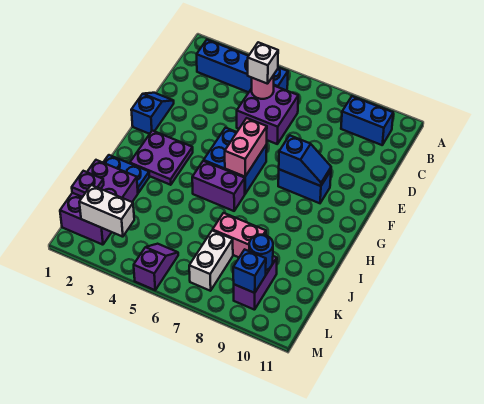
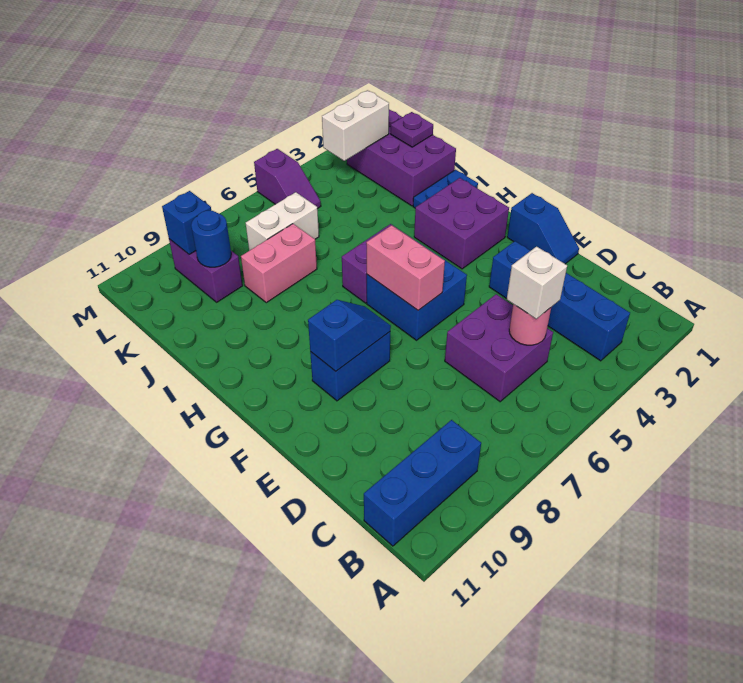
blue 1x4 brick [197,40,288,92] -> blue 1x4 brick turned to [489,241,630,361]
blue 1x2 brick [341,96,393,145] -> blue 1x3 brick [364,420,481,546]
blue 1x2 slope [279,135,331,186] -> blue 1x2 slope turned to [308,300,391,371]
purple 2x2 plate [130,131,193,185] -> purple 2x2 brick [414,178,509,269]
white 1x2 brick [189,230,233,291] -> white 1x2 brick turned to [246,192,319,251]

